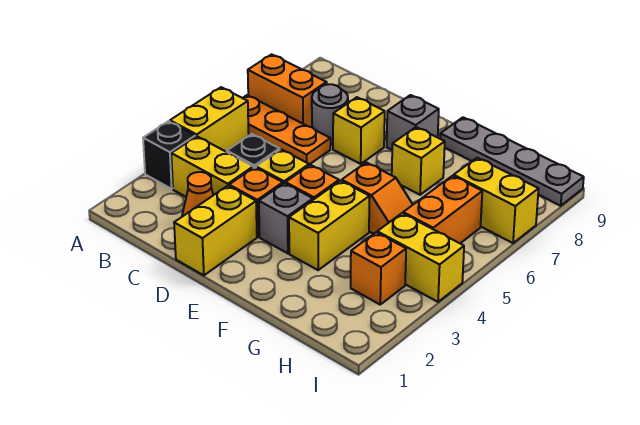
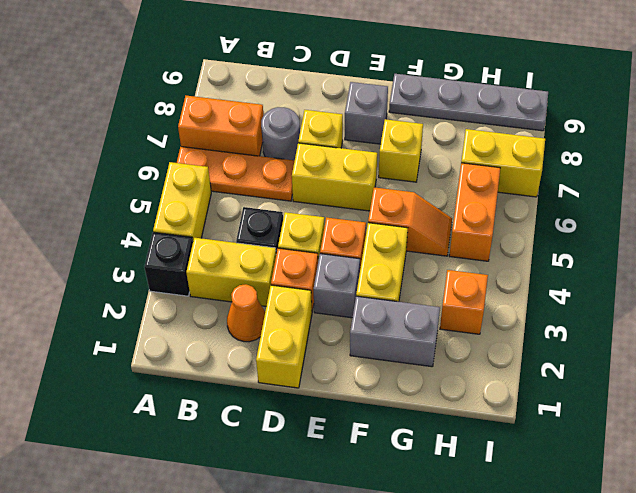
none -> grey 1x2 brick [350,296,440,367]
yellow 1x2 brick [377,213,464,302] -> yellow 1x2 brick moved to [292,143,377,211]

